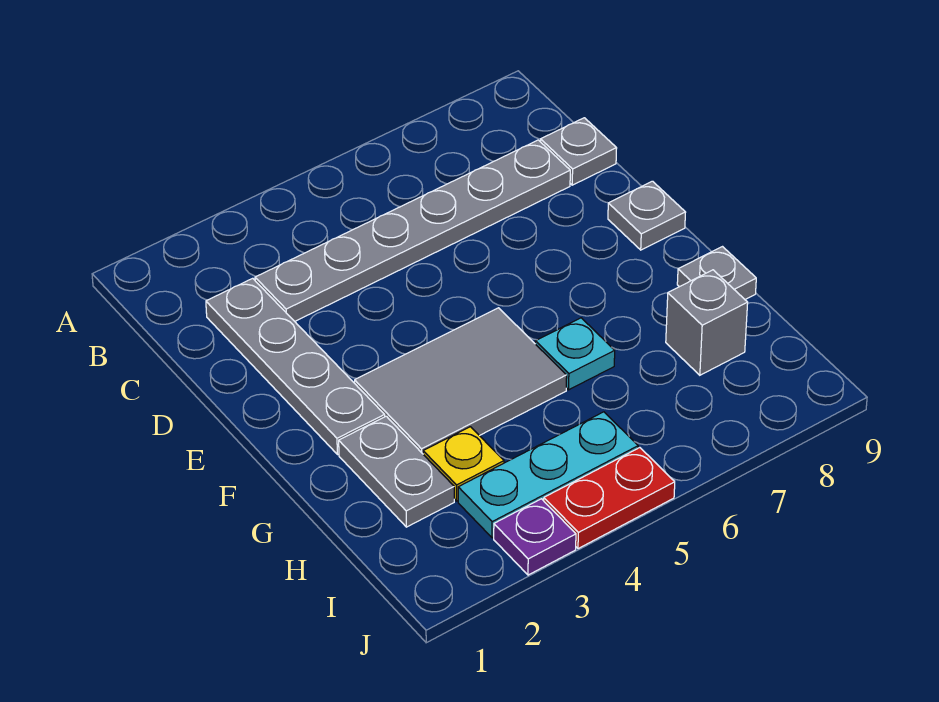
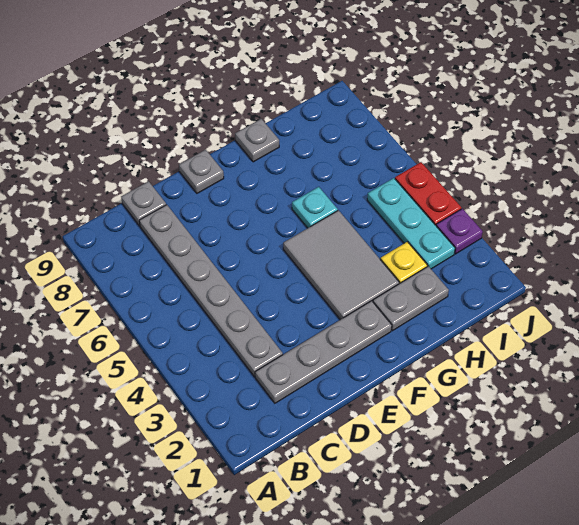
grey 1x1 brick [666,270,748,375] -> none

